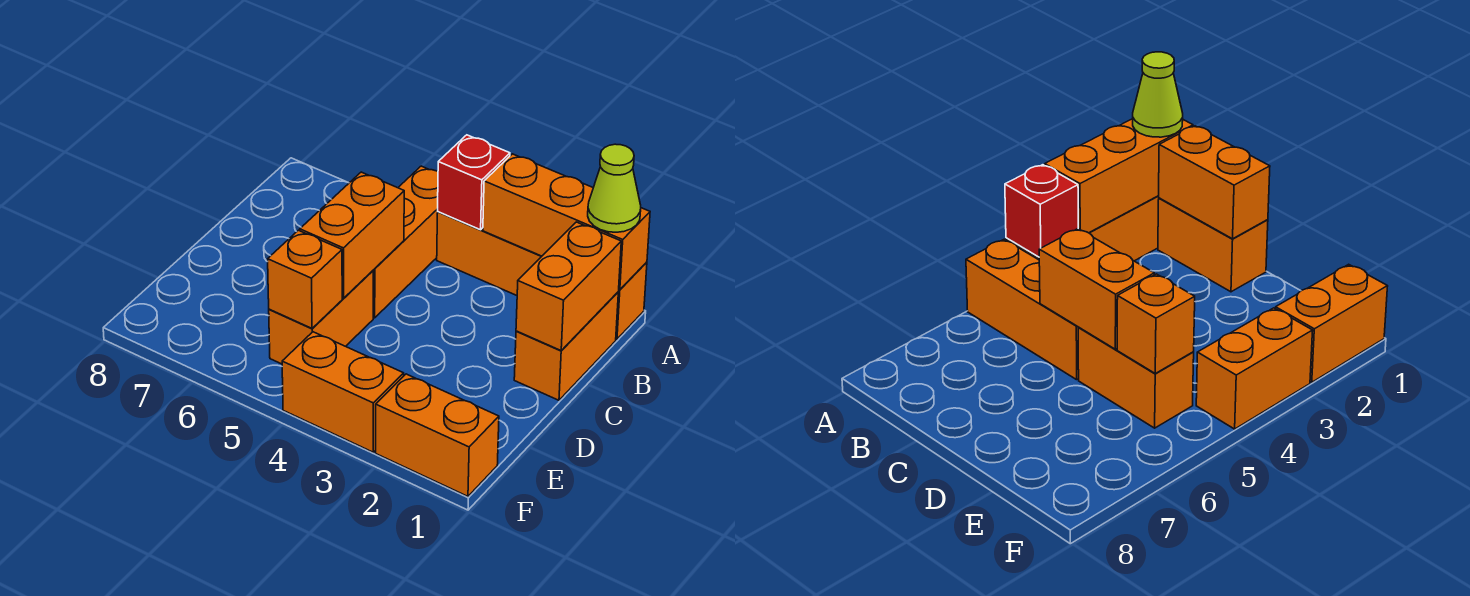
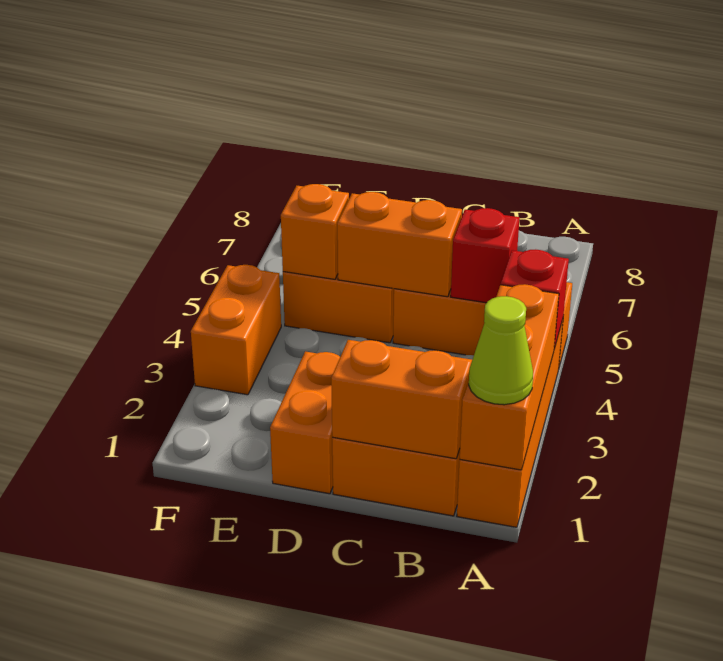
none -> red 1x1 brick [451,208,519,303]
orange 1x2 brick [376,374,499,496] -> orange 1x2 brick moved to [270,351,340,494]

